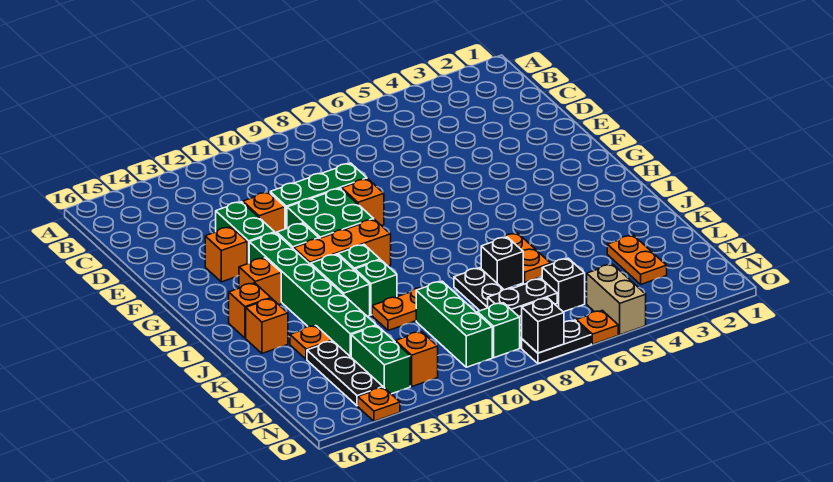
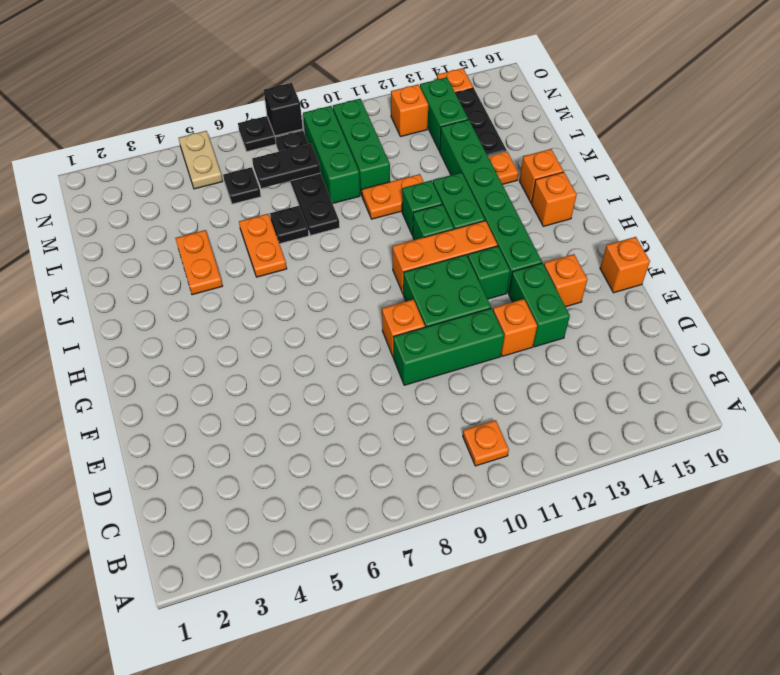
orange 1x1 brick [239,258,281,305] -> orange 1x1 brick moved to [600,237,650,293]
black 1x1 brick [481,237,523,290] -> black 1x1 plate [270,206,309,244]
orange 1x2 plate [607,235,667,284] -> orange 1x2 plate moved to [175,230,223,295]
black 1x1 brick [542,258,585,312] -> black 1x1 plate [223,167,261,204]
tan 1x2 brick [587,264,646,335] -> tan 1x2 plate [179,131,223,189]
green 1x1 brick [477,303,520,358] -> green 1x3 brick [303,106,360,204]
orange 1x1 plate [576,311,618,344] -> orange 1x1 plate moved to [463,420,509,466]

